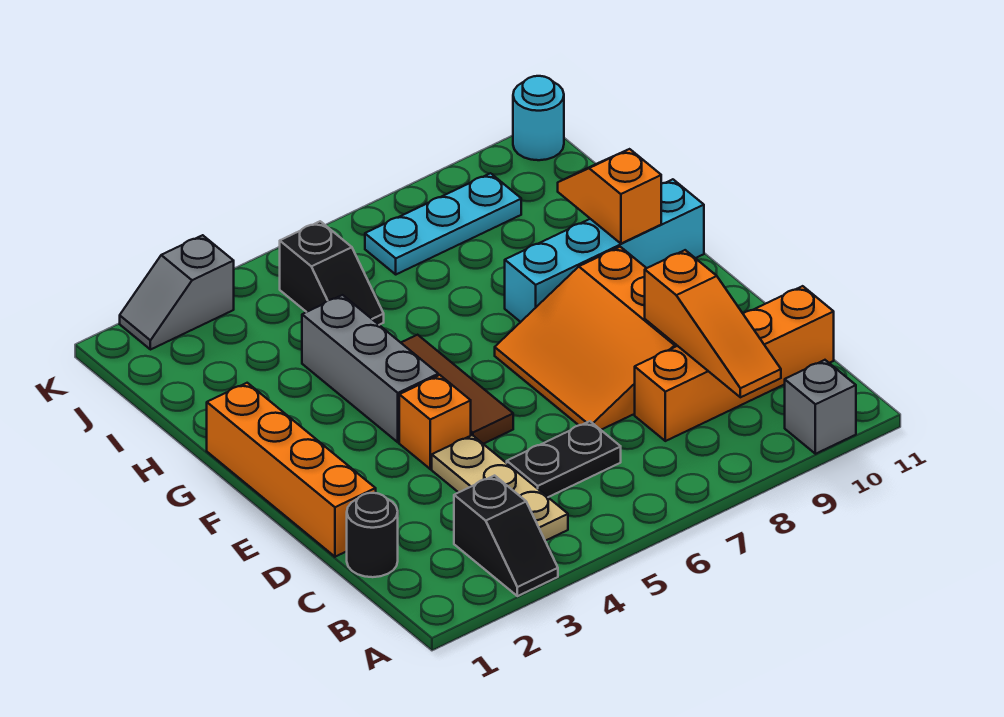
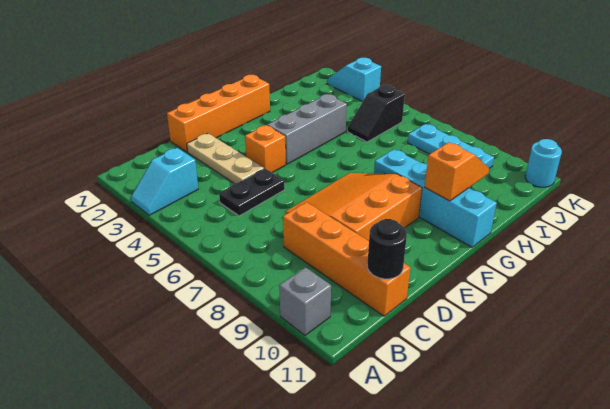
black 1x2 slope [454,476,558,596] -> cyan 1x2 slope [131,148,198,215]
tan 1x3 plate [432,435,568,541] -> tan 1x3 plate turned to [187,133,264,184]
orange 1x3 slope [645,250,781,397] -> none
black 1x1 round brick [347,493,398,577] -> black 1x1 round brick moved to [367,219,407,279]
black 1x2 plate [507,421,621,497] -> black 1x2 plate turned to [219,168,285,216]
brown 1x3 tile [401,335,513,444] -> none
grey 1x2 slope [120,235,234,350] -> cyan 1x2 slope [327,58,381,102]

